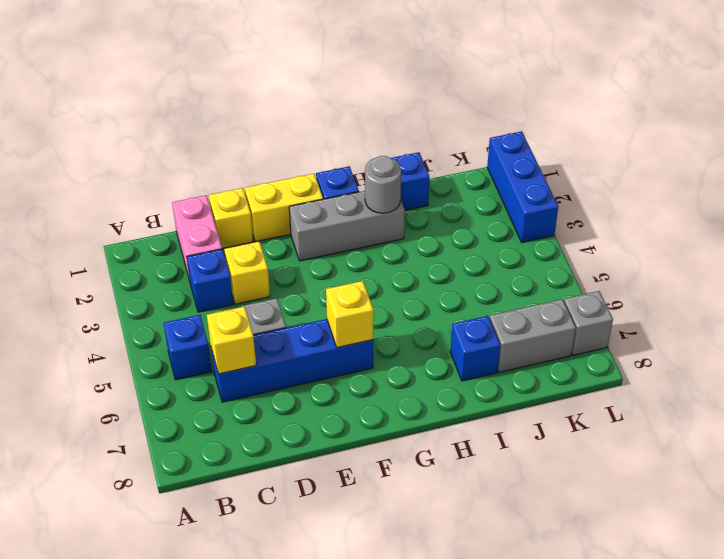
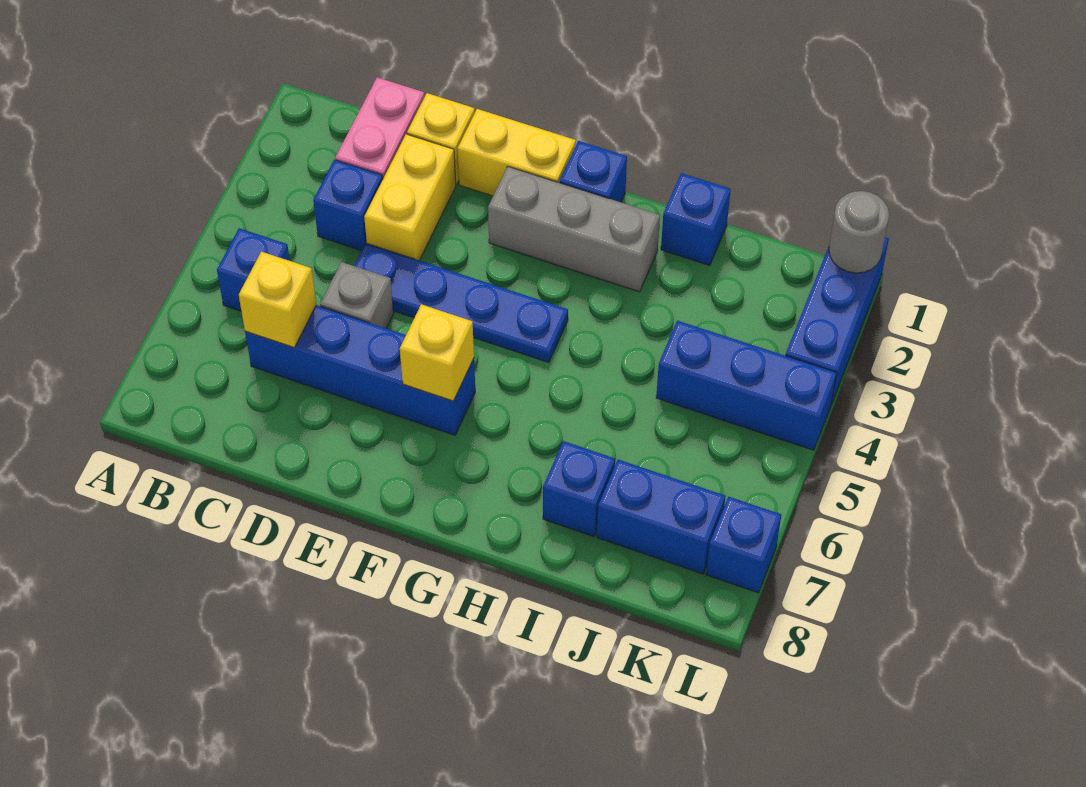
yellow 1x1 brick [224,242,270,304] -> yellow 1x2 brick [364,134,456,261]
none -> blue 1x4 plate [354,243,568,362]
grey 1x1 round brick [365,156,401,213] -> grey 1x1 round brick moved to [829,191,889,273]
none -> blue 1x3 brick [656,321,837,450]
grey 1x2 brick [490,299,576,372] -> blue 1x2 brick [597,460,726,574]
grey 1x1 brick [564,291,613,355] -> blue 1x1 brick [706,497,781,593]

